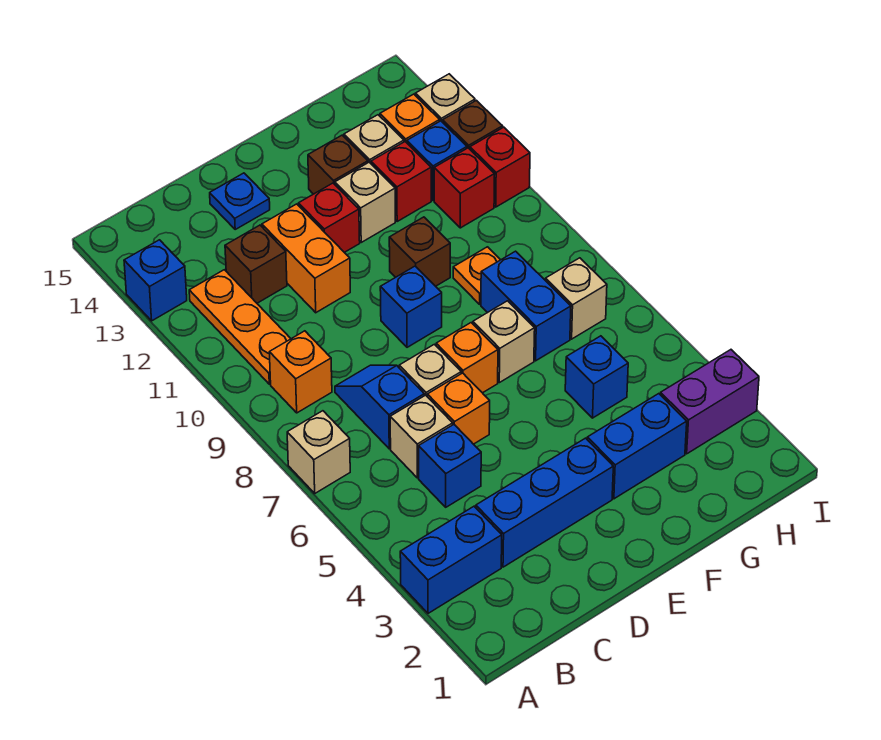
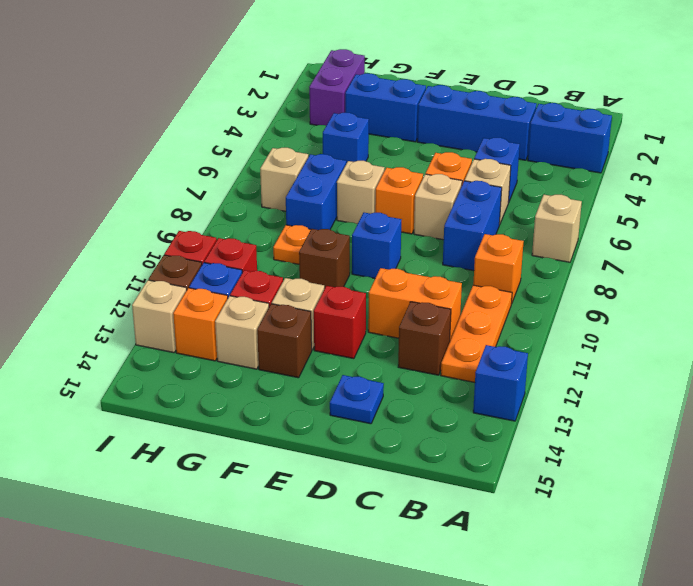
blue 1x2 slope [335,365,424,449] -> blue 1x2 brick [443,181,502,271]
orange 1x2 brick [262,204,350,313] -> orange 1x2 brick turned to [368,268,462,340]
purple 1x2 brick [660,350,759,454] -> purple 1x2 brick turned to [309,49,365,126]

